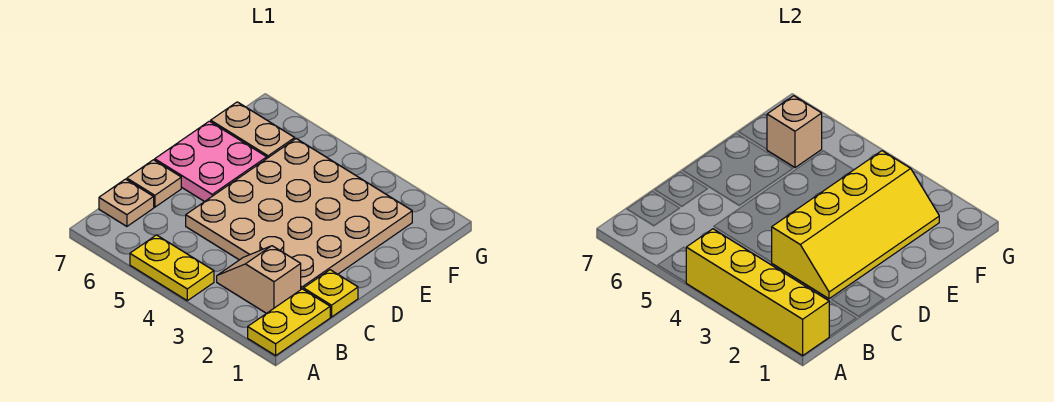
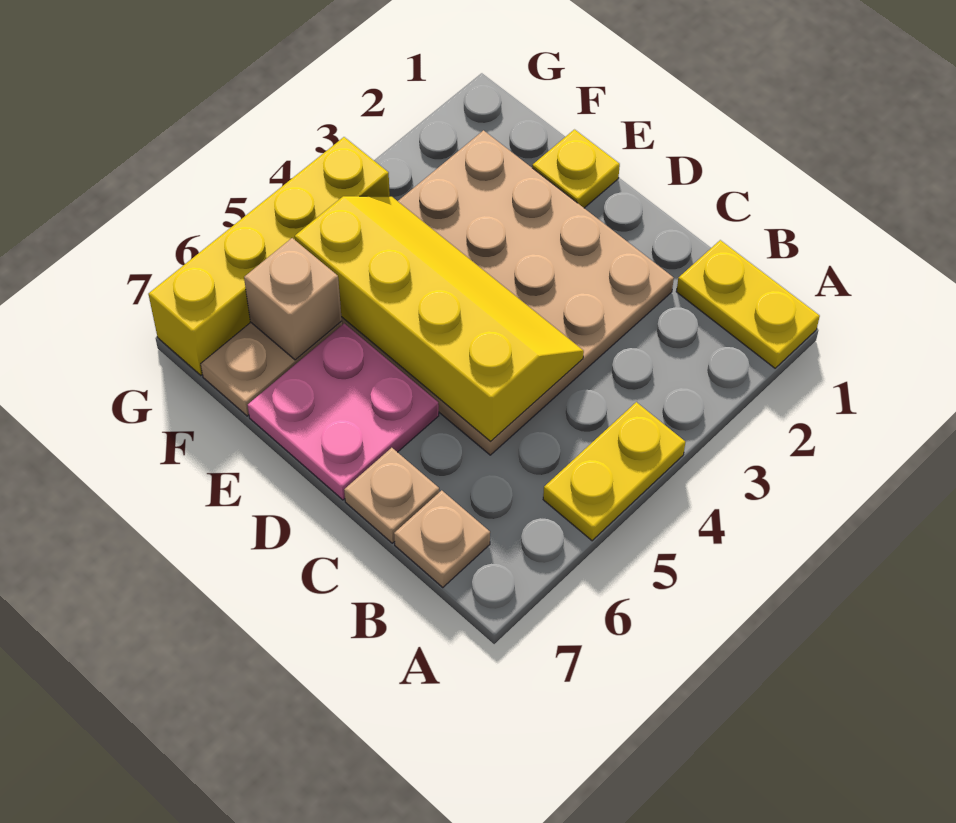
yellow 1x4 brick [686,229,829,356] -> yellow 1x4 brick moved to [148,137,390,375]
tan 1x2 slope [217,246,301,313] -> none
yellow 1x1 plate [304,270,358,317] -> yellow 1x1 plate moved to [532,130,620,208]
yellow 2x4 slope [771,151,939,299] -> yellow 2x4 slope moved to [295,196,584,442]

